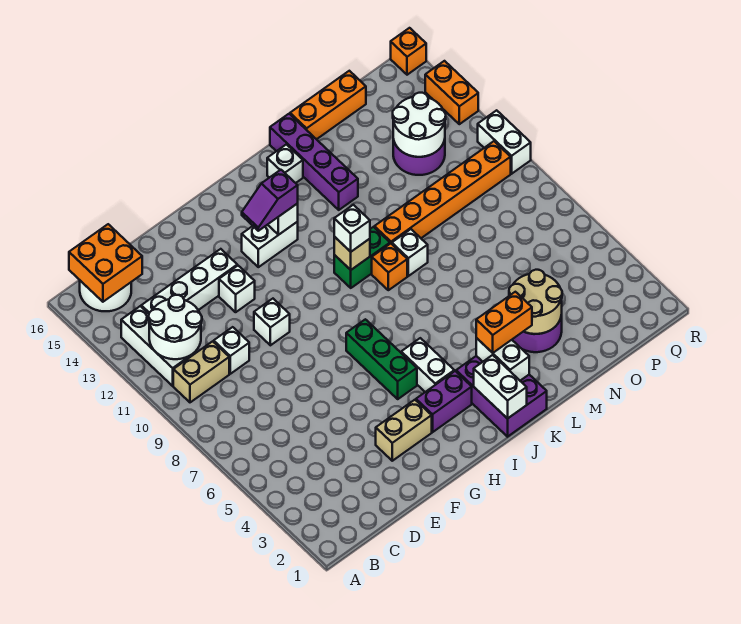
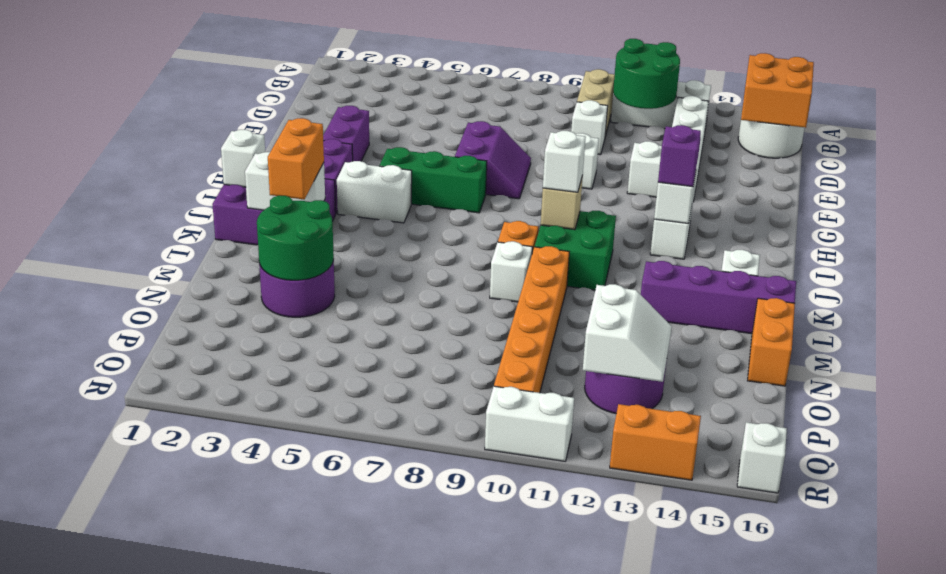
white 2x2 round brick [149,295,202,359] -> green 2x2 round brick [613,39,680,109]
tan 1x2 brick [376,400,432,461] -> purple 1x2 brick [323,106,369,161]
none -> purple 2x2 slope [455,121,531,199]
white 1x2 brick [474,355,527,419] -> white 1x1 brick [221,130,265,187]
green 1x2 brick [334,227,390,288] -> green 2x2 brick [535,211,616,290]
tan 2x2 round brick [509,270,562,334] -> green 2x2 round brick [257,196,334,280]
orange 1x3 brick [290,71,366,139] -> orange 1x2 brick [748,298,795,386]
white 2x2 round brick [393,93,446,157] -> white 2x2 slope [583,284,672,382]
orange 1x1 brick [391,28,426,75] -> white 1x1 brick [737,422,787,493]

